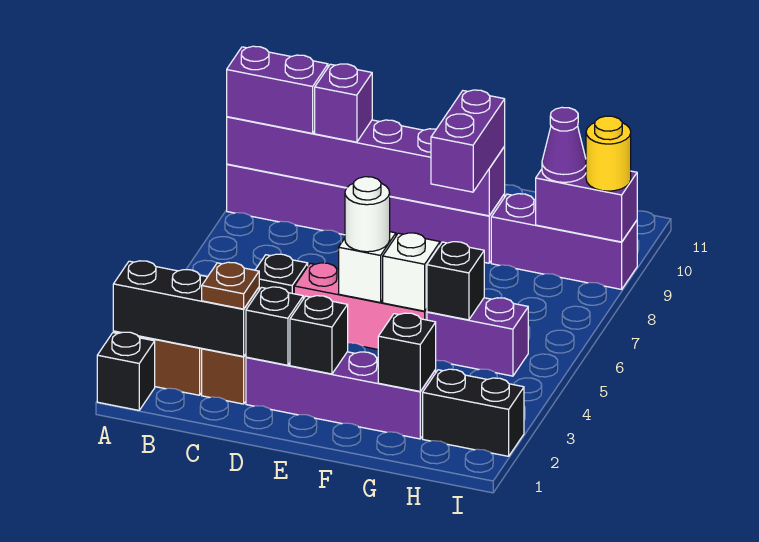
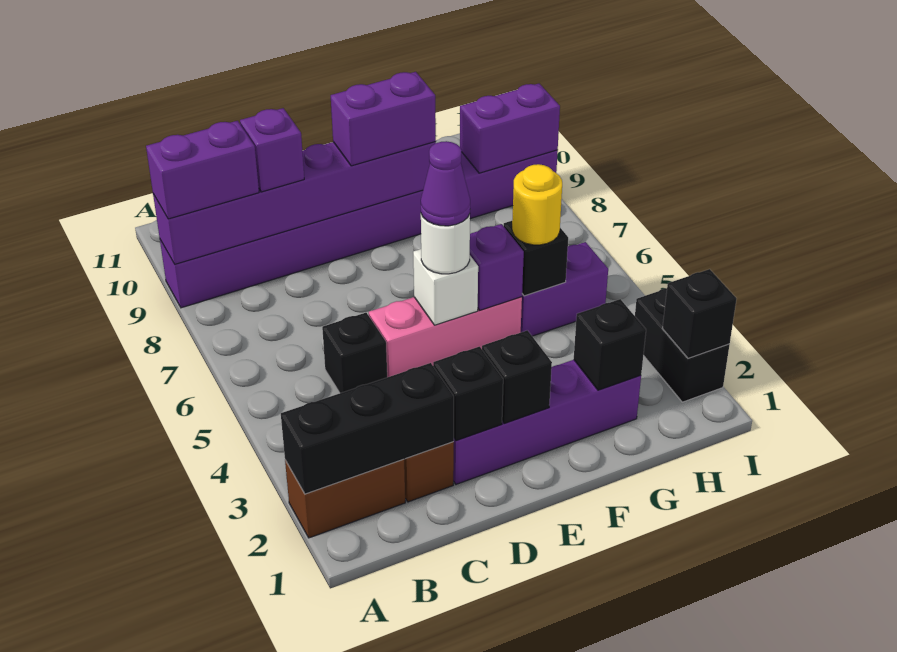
black 1x1 brick [97,332,155,410] -> black 1x1 brick moved to [662,269,736,358]
brown 1x1 plate [202,262,259,309] -> none
white 1x1 brick [383,233,440,311] -> purple 1x1 brick [470,224,524,310]
purple 1x2 brick [431,90,505,192] -> purple 1x2 brick turned to [331,72,436,166]
black 1x2 brick [423,369,524,456] -> black 1x2 brick turned to [635,288,730,402]
purple 1x1 cone [542,107,586,182] -> purple 1x1 cone moved to [421,141,470,226]
yellow 1x1 round brick [586,116,631,191] -> yellow 1x1 round brick moved to [512,164,562,245]

